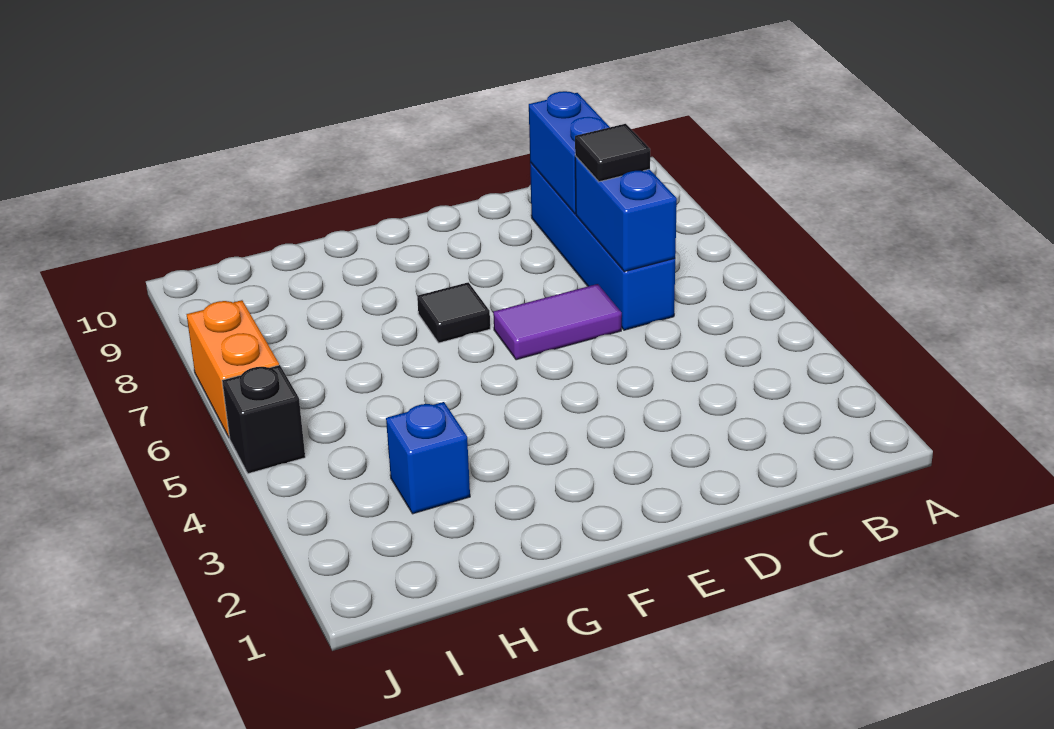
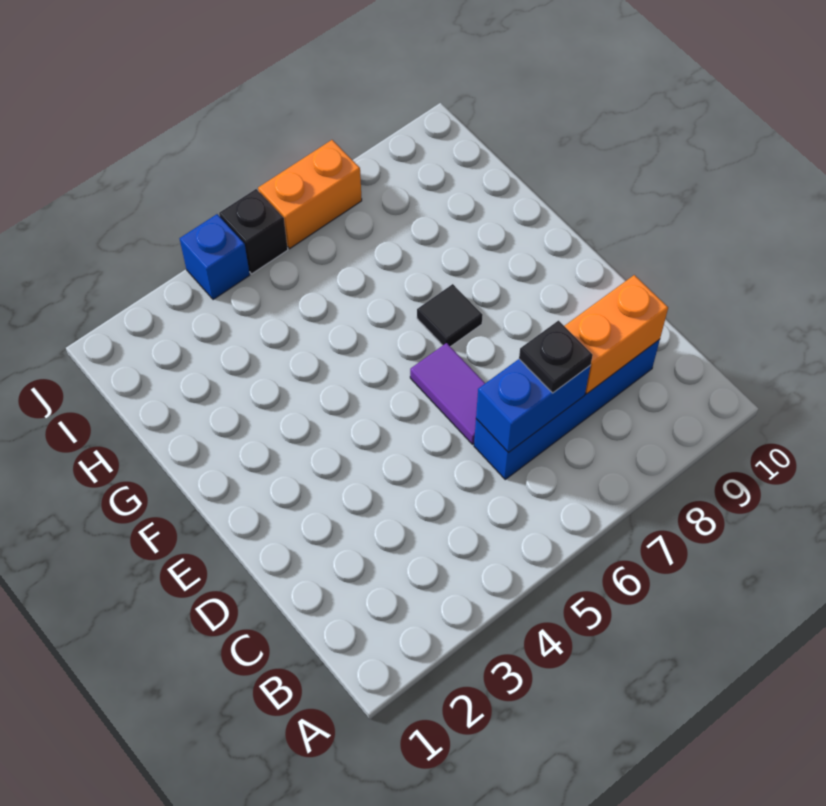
black 1x1 tile [575,124,650,182] -> black 1x1 plate [519,321,593,393]
blue 1x2 brick [529,91,609,214] -> orange 1x2 brick [565,275,668,394]
blue 1x1 brick [386,402,470,514] -> blue 1x1 brick moved to [180,214,250,300]

